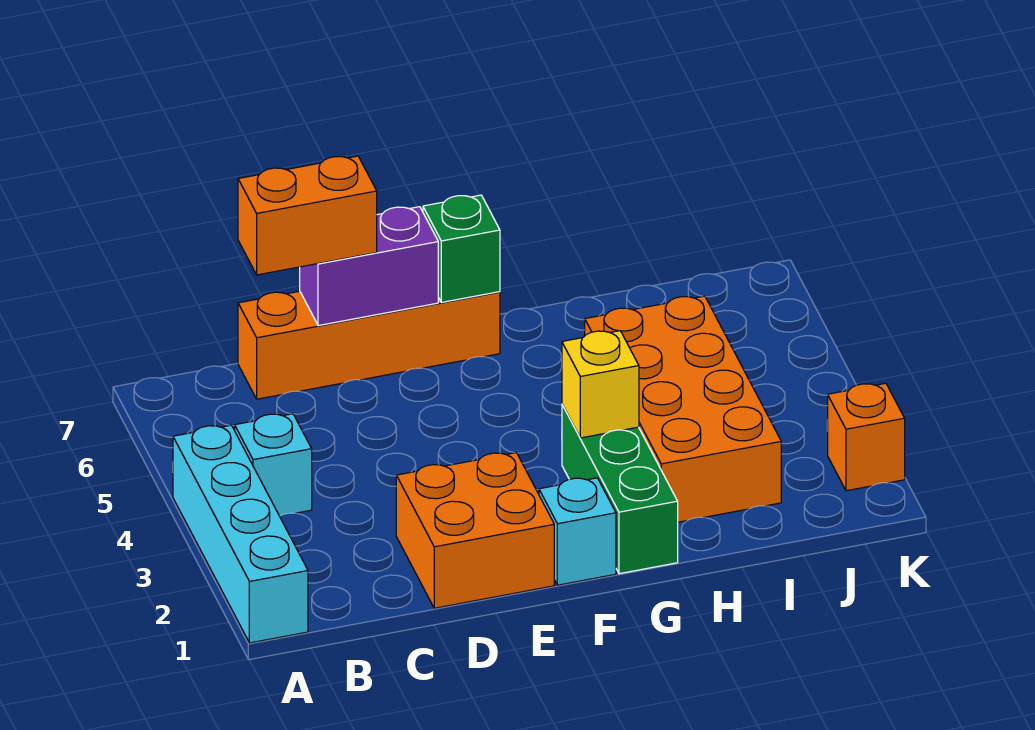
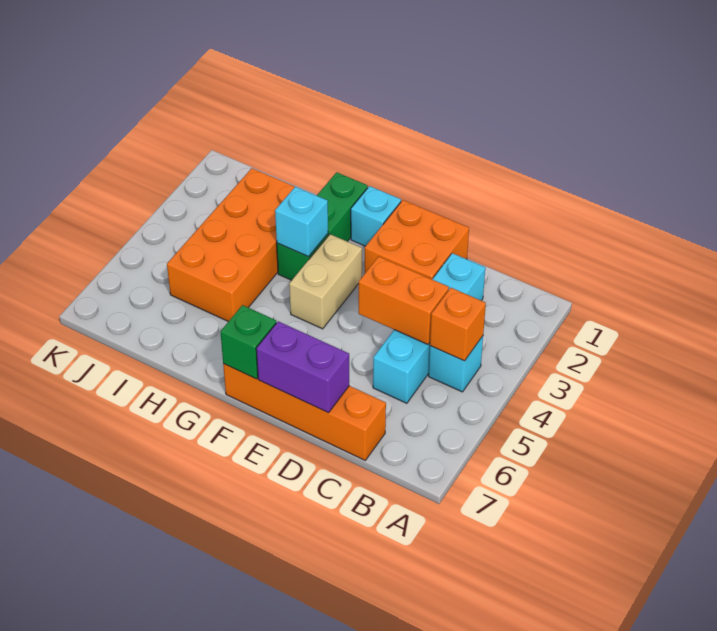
cyan 1x4 brick [173,425,308,643] -> cyan 1x4 brick moved to [373,253,485,403]
orange 1x2 brick [238,156,377,275] -> orange 1x2 brick moved to [359,256,449,344]
none -> tan 1x2 brick [289,234,362,329]
yellow 1x1 brick [562,331,639,438] -> cyan 1x1 brick [275,187,328,257]
orange 1x1 brick [827,383,905,491] -> orange 1x1 brick moved to [430,288,486,361]

